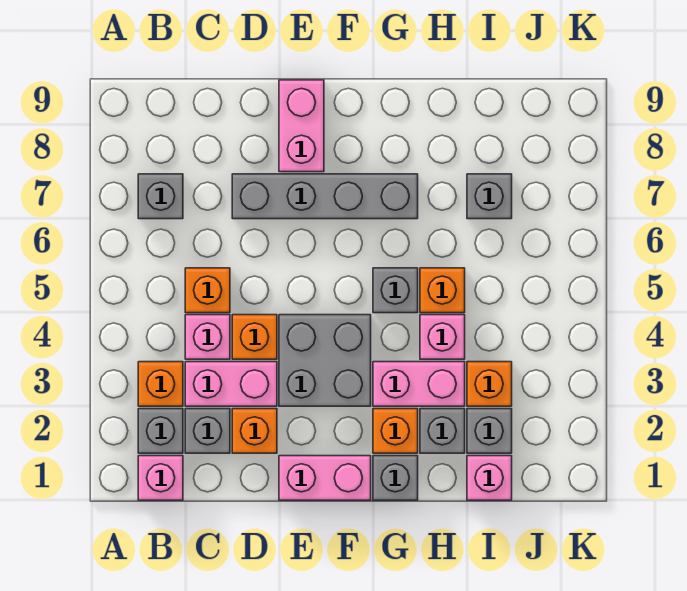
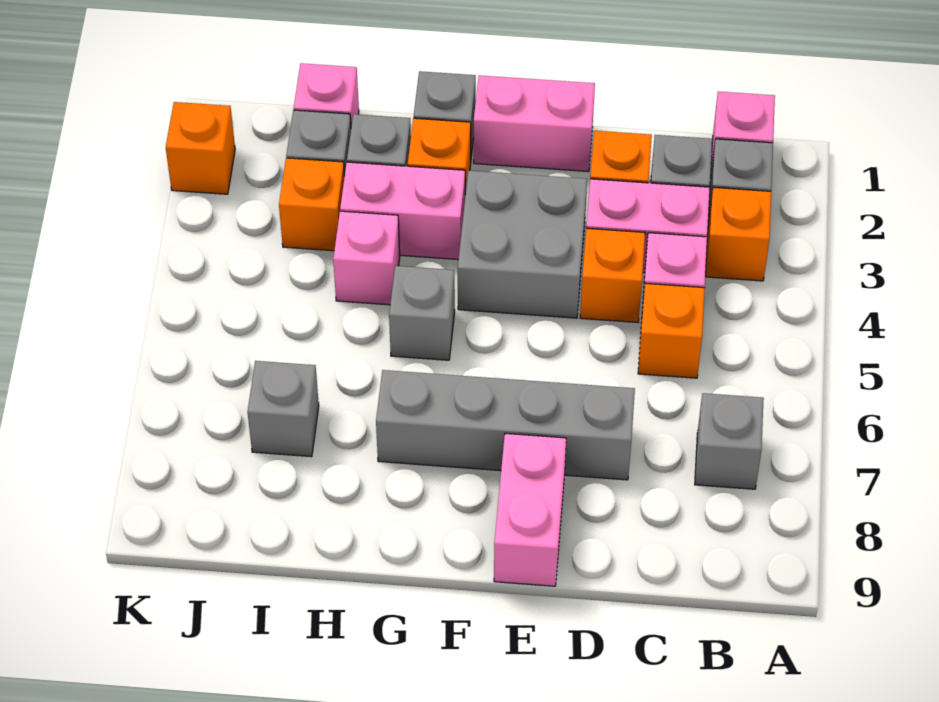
orange 1x1 brick [420,268,465,313] -> orange 1x1 brick moved to [166,102,235,194]

